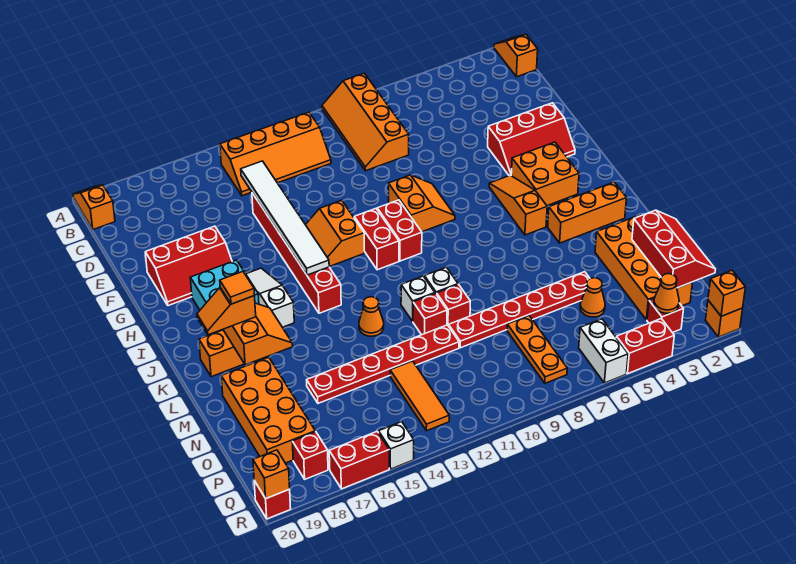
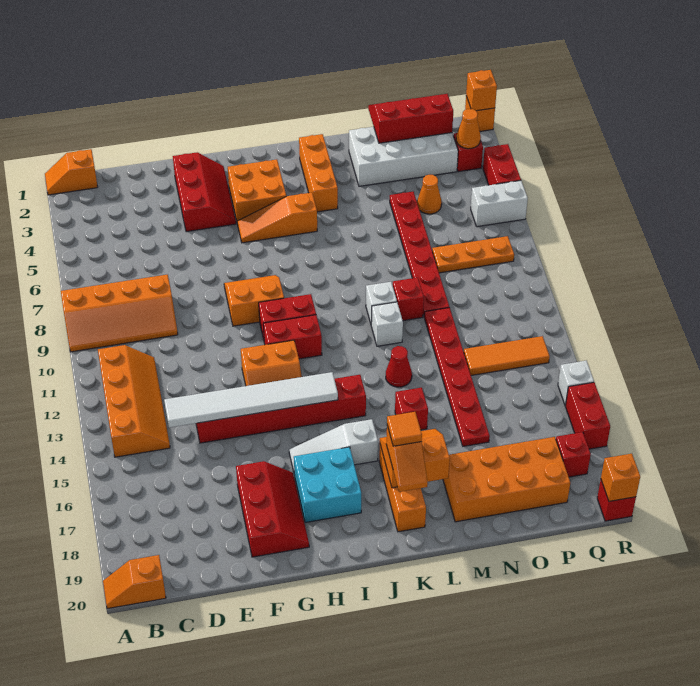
orange 1x1 cone [359,297,384,336] -> red 1x1 cone [386,346,412,387]
orange 2x4 brick [595,215,693,320] -> white 2x4 brick [349,127,458,186]
red 1x1 brick [413,294,447,335] -> red 1x1 brick moved to [395,388,428,430]

